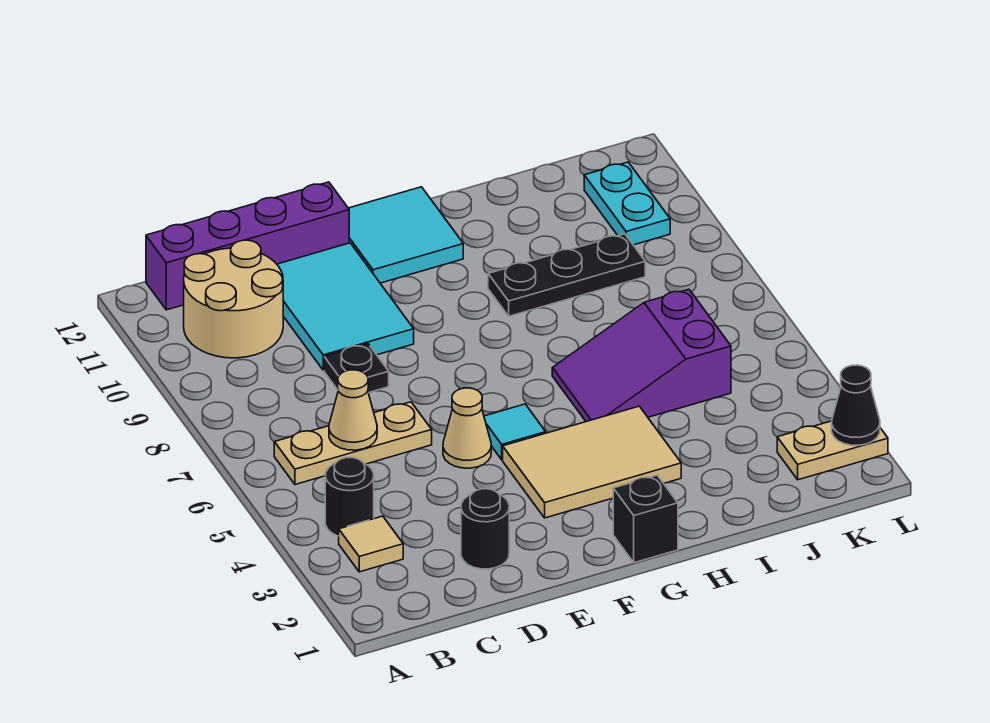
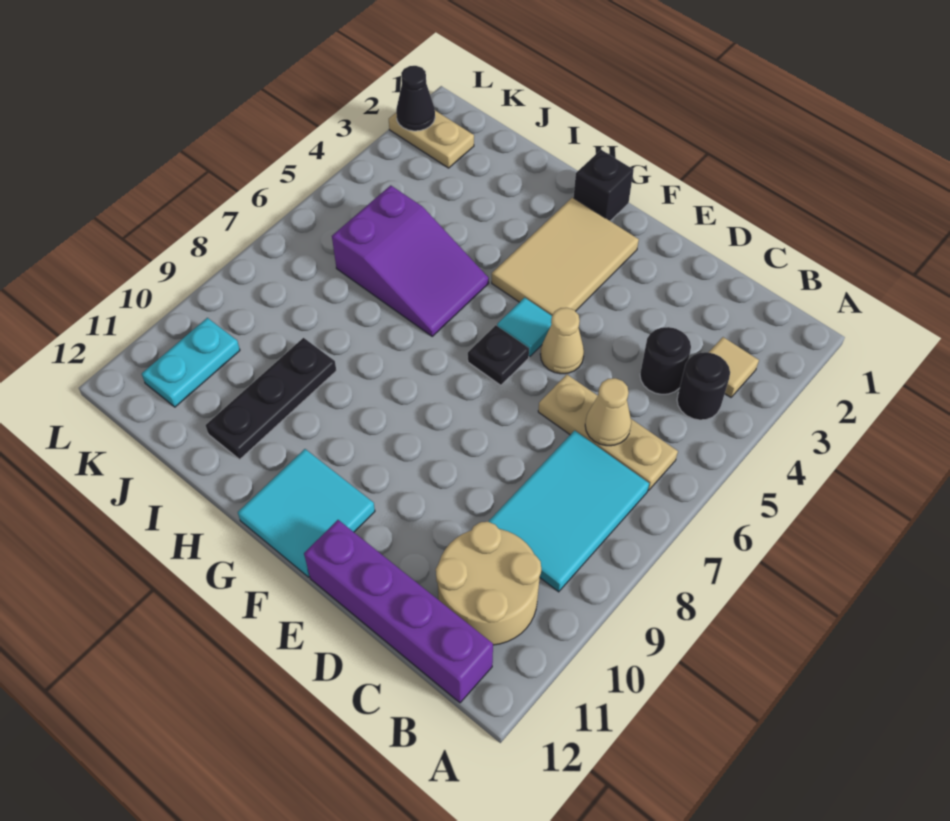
black 1x1 round brick [461,489,509,569] -> black 1x1 round brick moved to [640,327,691,394]
black 1x1 plate [324,344,389,393] -> black 1x1 plate moved to [468,325,529,385]
cyan 2x3 tile [277,243,414,370] -> cyan 2x3 tile moved to [488,430,649,592]
tan 2x3 tile [503,406,681,518] -> tan 2x3 tile turned to [492,197,639,316]
black 1x3 plate [488,234,645,316] -> black 1x3 plate turned to [206,338,336,459]

